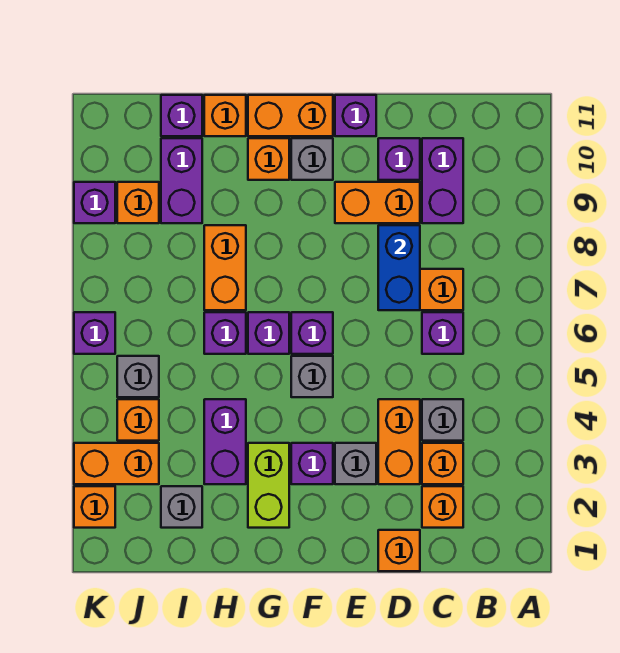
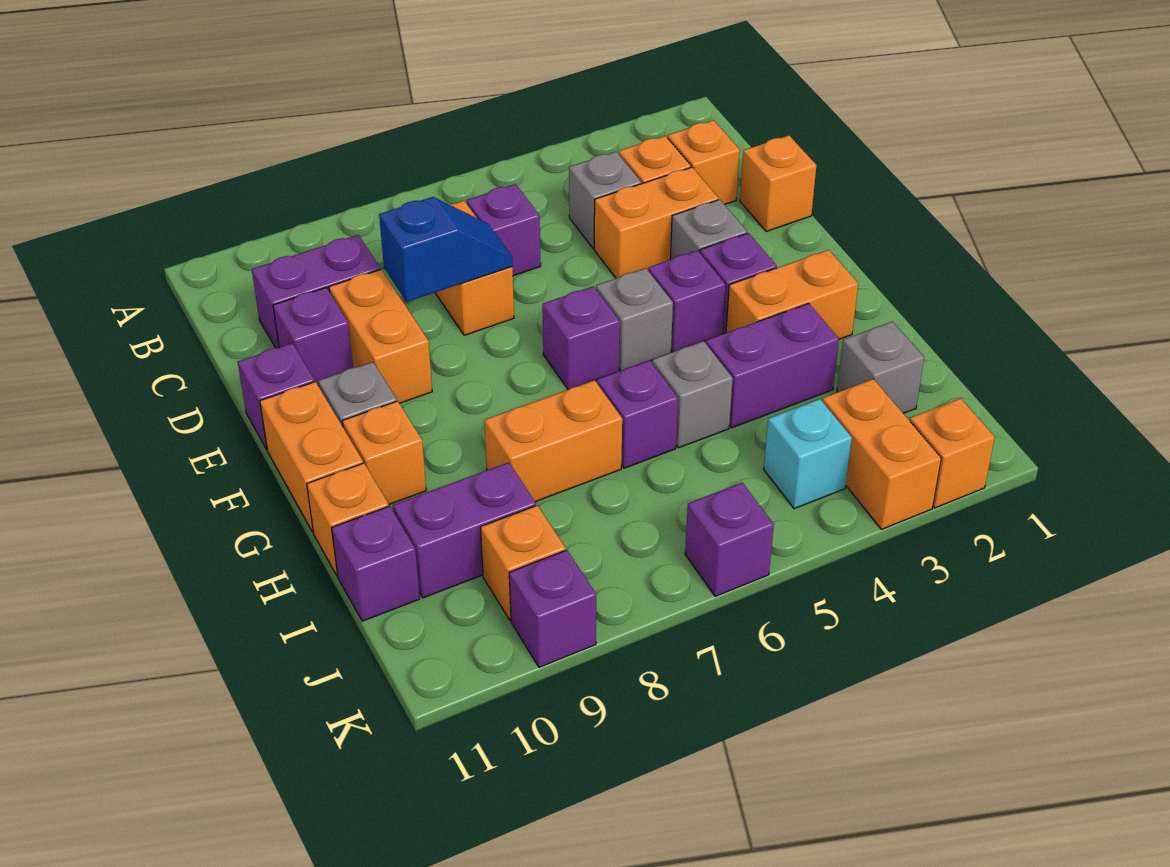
blue 1x2 brick [378,225,420,310] -> blue 1x2 slope [379,197,512,302]
lime 1x2 brick [248,443,289,528] -> orange 1x2 brick [726,250,858,339]
purple 1x1 brick [248,312,289,354] -> purple 1x1 brick moved to [648,250,725,352]
orange 1x1 brick [117,399,159,441] -> cyan 1x1 brick [764,399,852,509]
grey 1x1 brick [117,356,159,397] -> grey 1x1 brick moved to [652,341,733,448]

